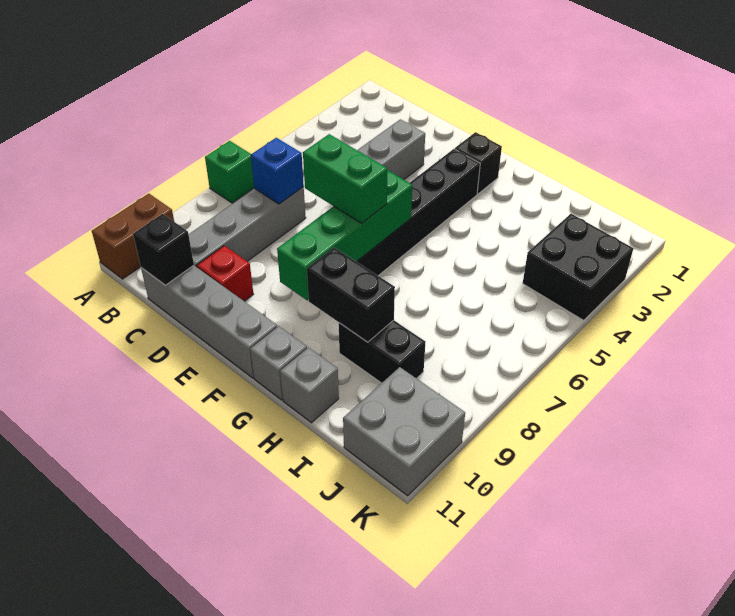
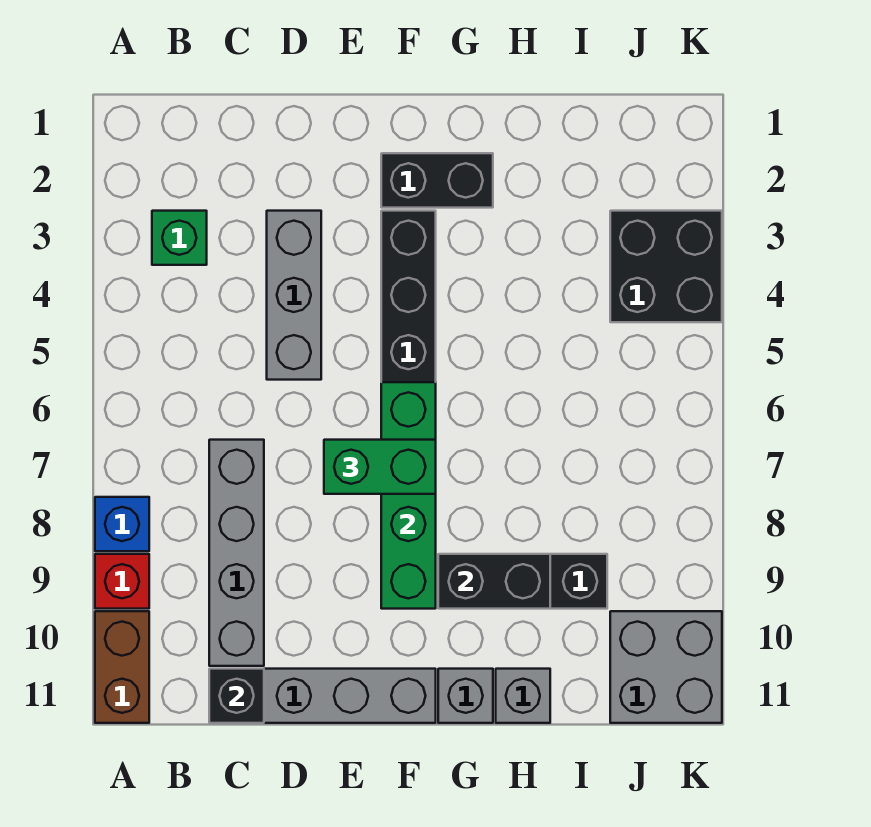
green 1x1 brick [205,141,254,203] -> green 1x1 brick moved to [152,211,207,265]
blue 1x1 brick [251,138,304,204] -> blue 1x1 brick moved to [95,497,149,551]
red 1x1 brick [197,246,253,301] -> red 1x1 brick moved to [95,554,149,609]
black 1x1 brick [455,132,502,194] -> black 1x2 brick [381,153,493,208]

